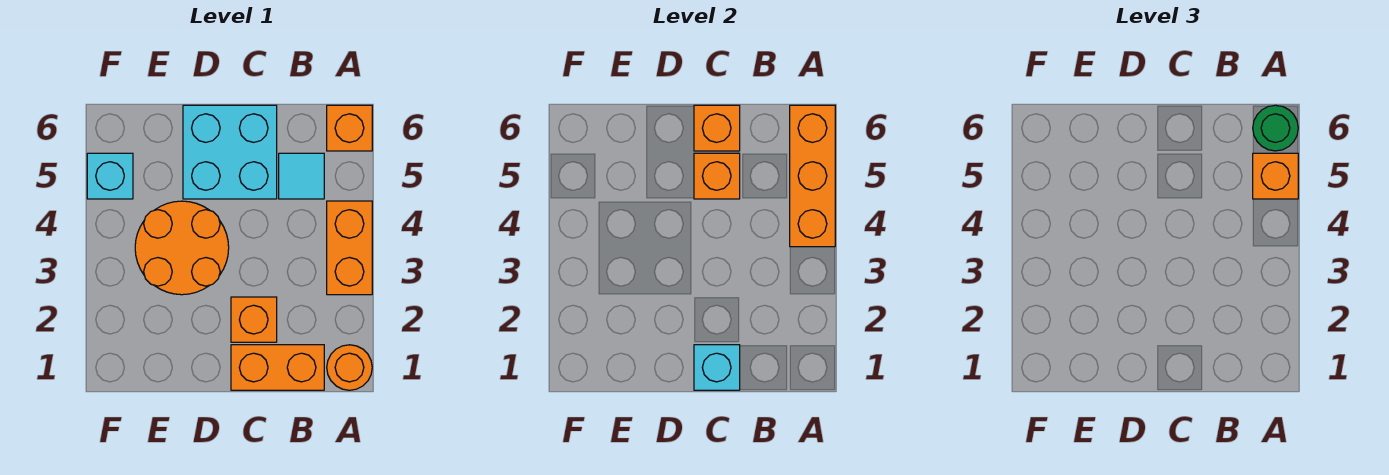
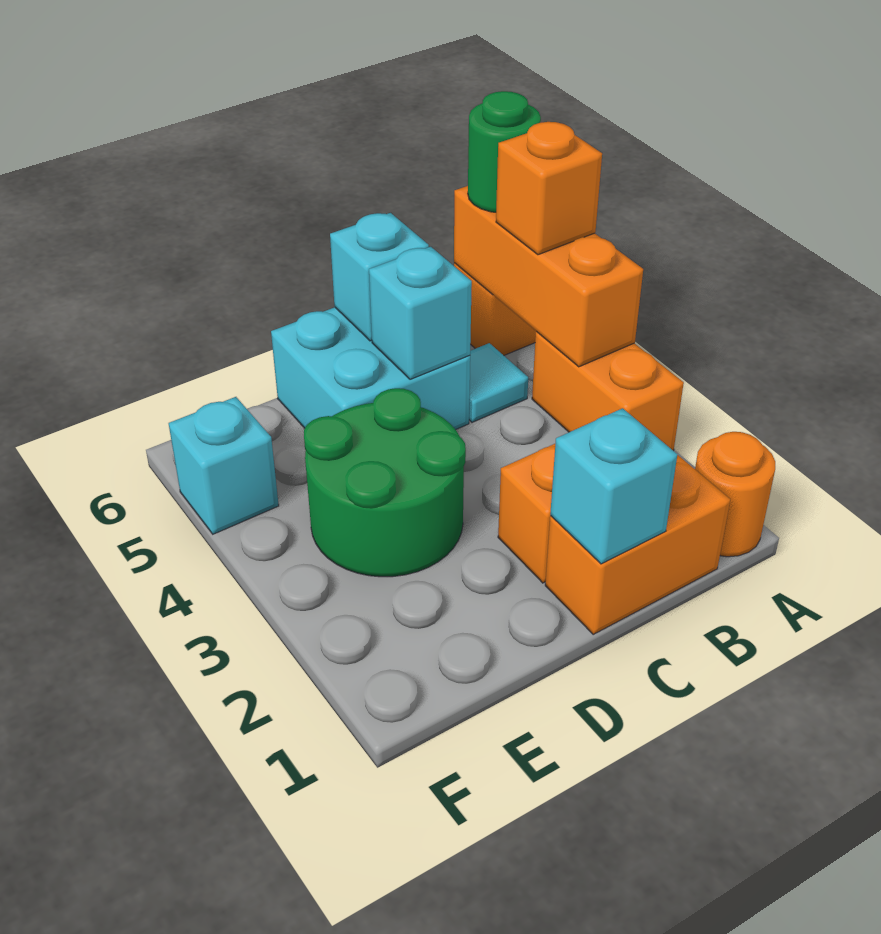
orange 1x1 brick [694,153,740,199] -> cyan 1x1 brick [369,247,472,379]
orange 1x1 brick [694,105,740,151] -> cyan 1x1 brick [330,213,429,341]
orange 2x2 round brick [135,201,229,295] -> green 2x2 round brick [304,388,466,577]

